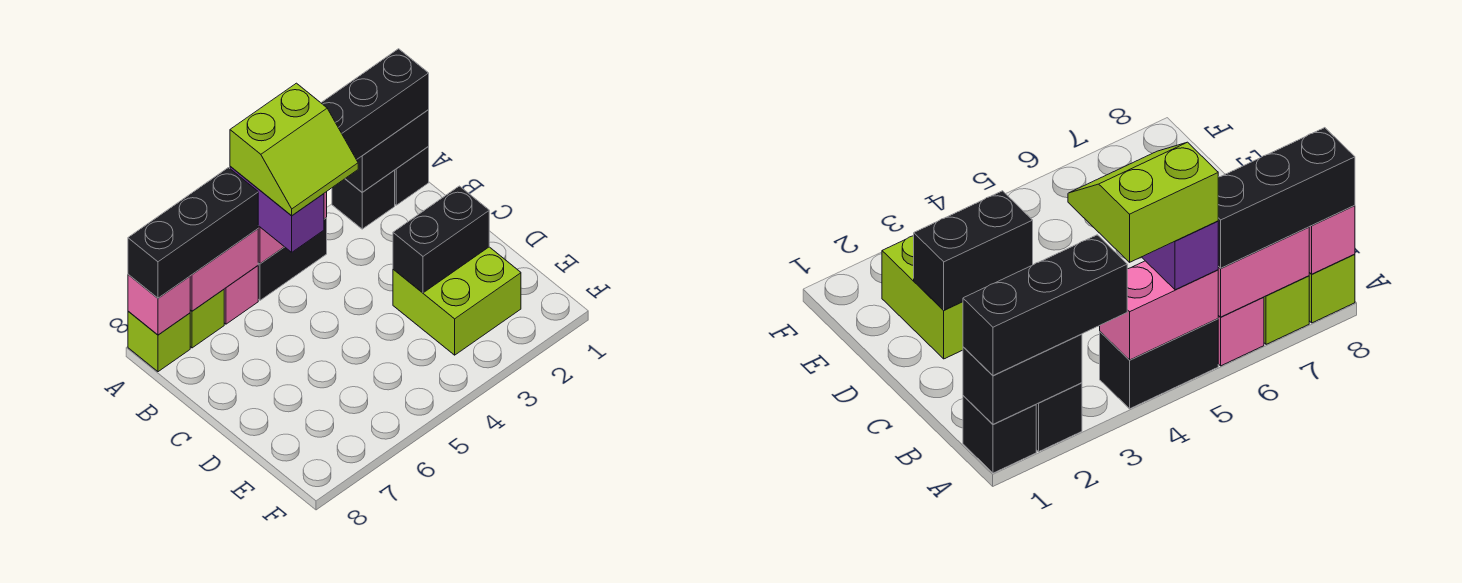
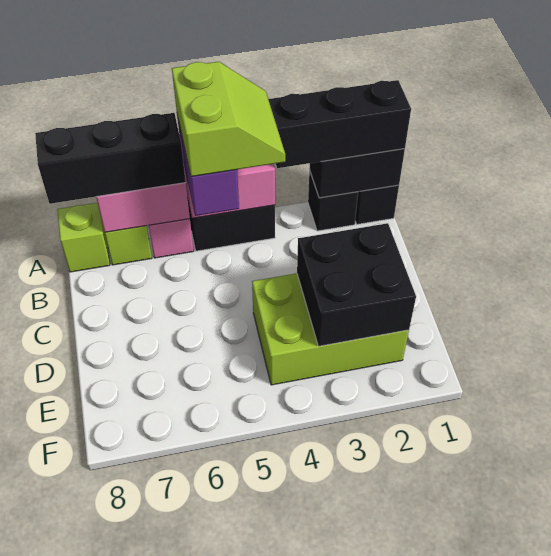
lime 2x2 slope [230,83,358,216] -> lime 2x2 slope turned to [172,62,285,177]
pink 1x1 brick [128,274,190,335] -> none
lime 2x2 brick [393,247,521,355] -> lime 2x3 brick [252,273,409,385]
black 1x2 brick [393,186,489,293] -> black 2x2 brick [297,223,416,346]

